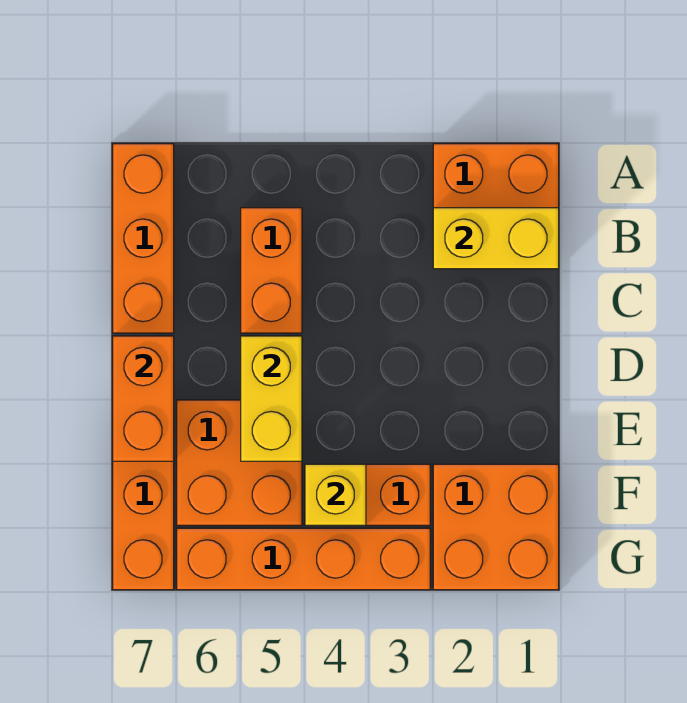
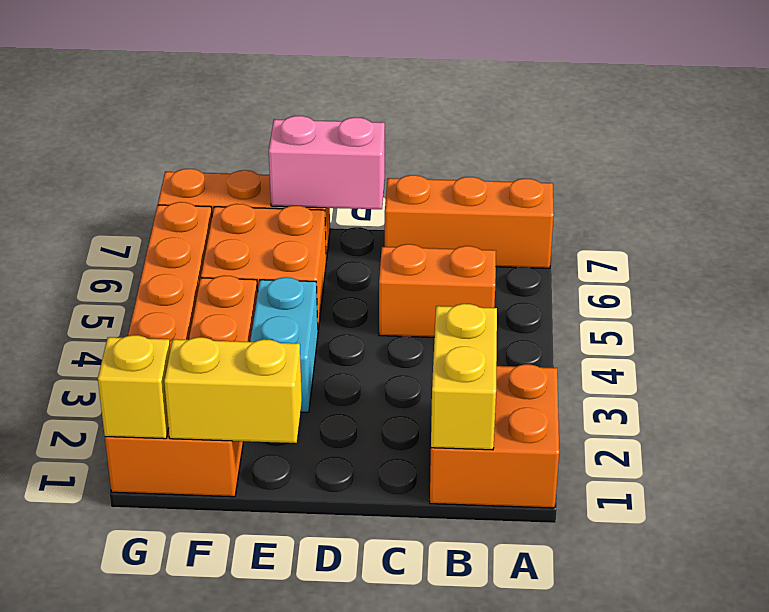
yellow 1x2 brick [241,336,302,461] -> yellow 1x2 brick moved to [164,337,302,443]
orange 1x2 brick [113,336,174,461] -> pink 1x2 brick [269,116,385,209]
none -> cyan 1x2 brick [250,277,318,412]
yellow 1x1 brick [305,464,366,525] -> yellow 1x1 brick moved to [98,335,170,439]

